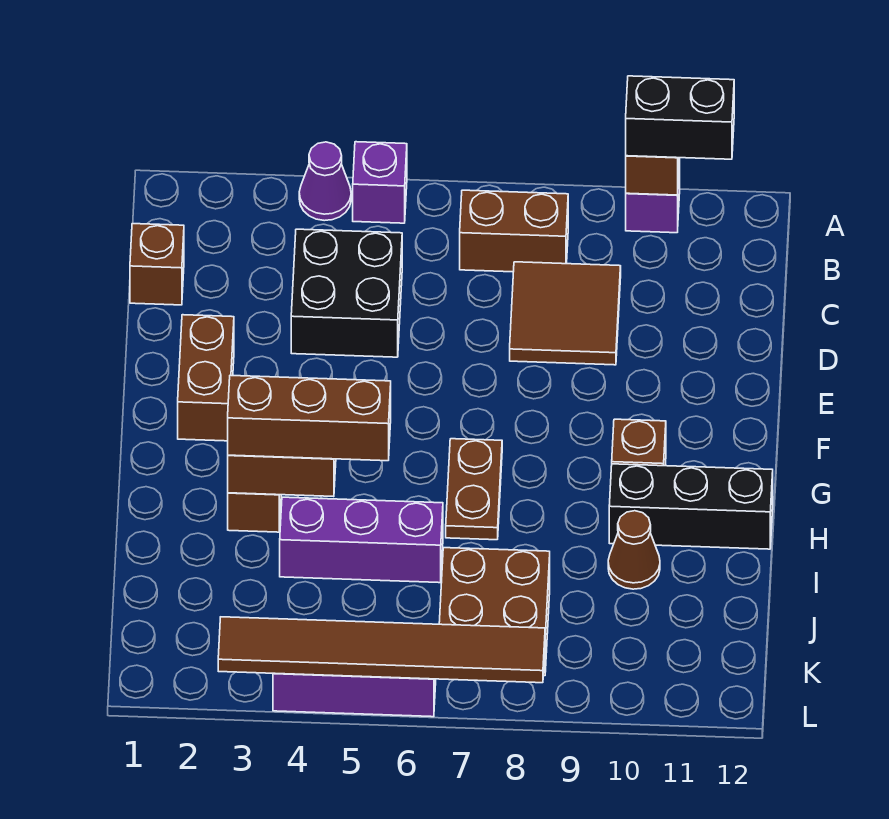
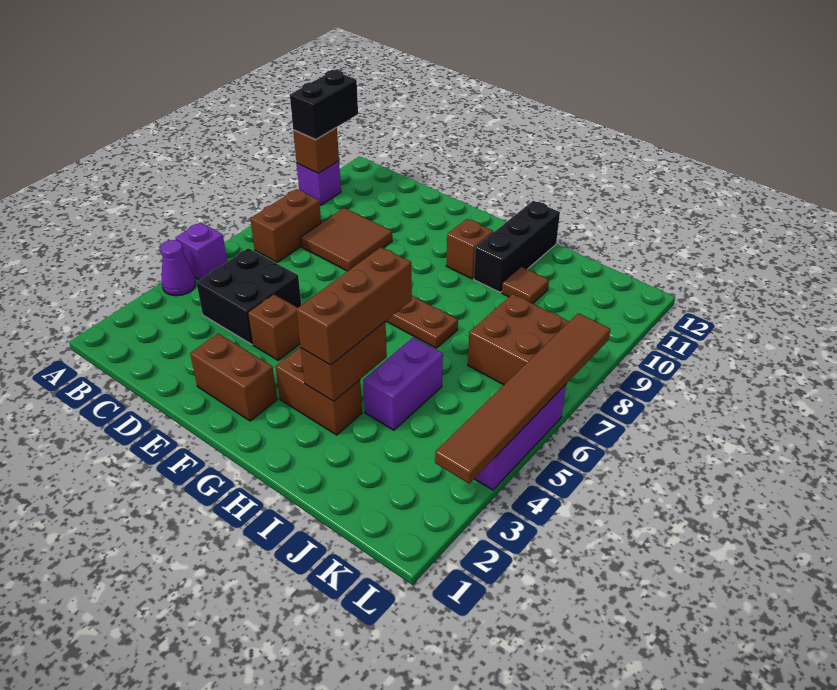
brown 1x1 brick [130,224,184,305] -> brown 1x1 brick moved to [248,294,300,360]
purple 1x3 brick [280,497,443,583] -> purple 1x2 brick [363,337,443,430]
brown 1x1 cone [608,511,660,589] -> brown 1x1 tile [502,267,549,304]

